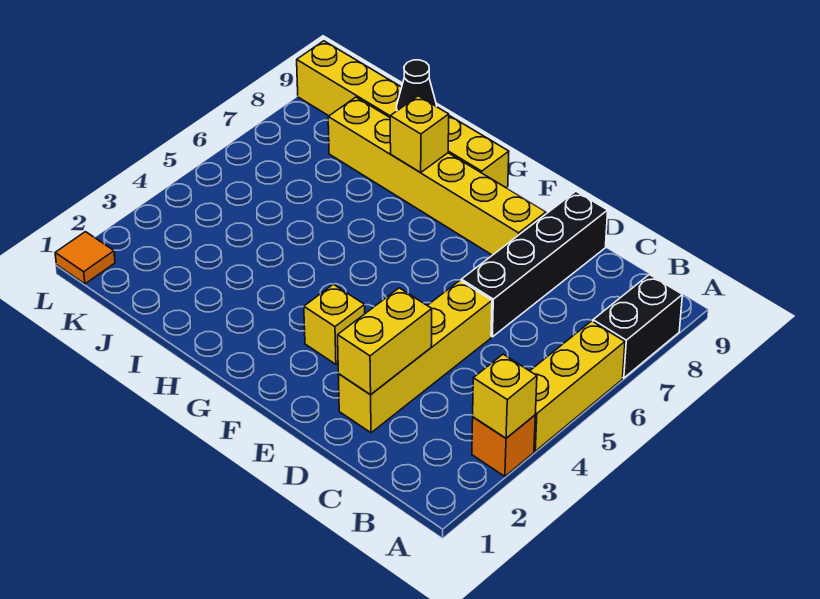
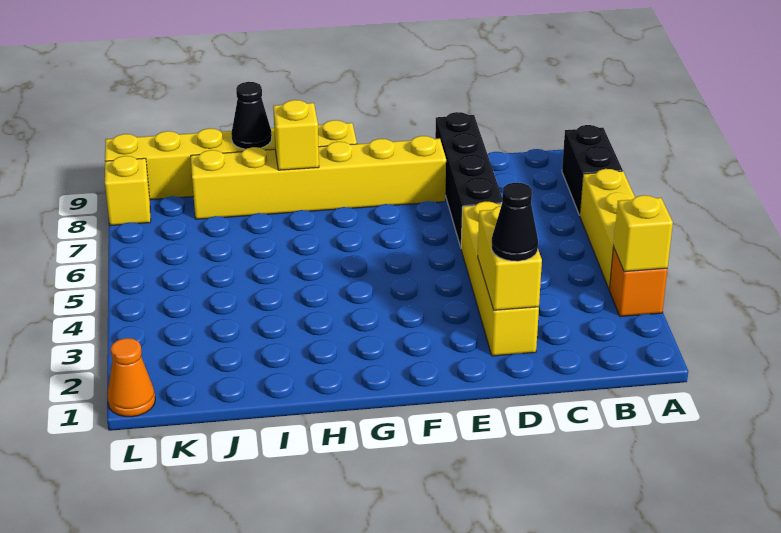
none -> black 1x1 cone [491,183,538,261]
yellow 1x1 brick [304,284,365,364] -> yellow 1x1 brick moved to [105,156,151,225]
orange 1x1 tile [55,232,115,284] -> orange 1x1 cone [107,338,155,417]

